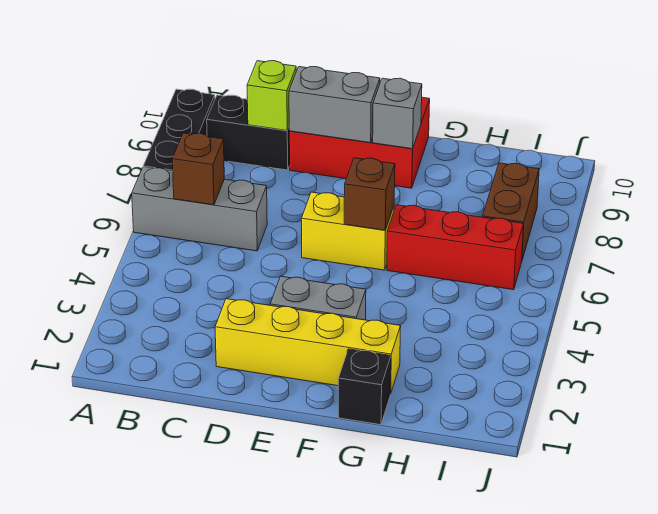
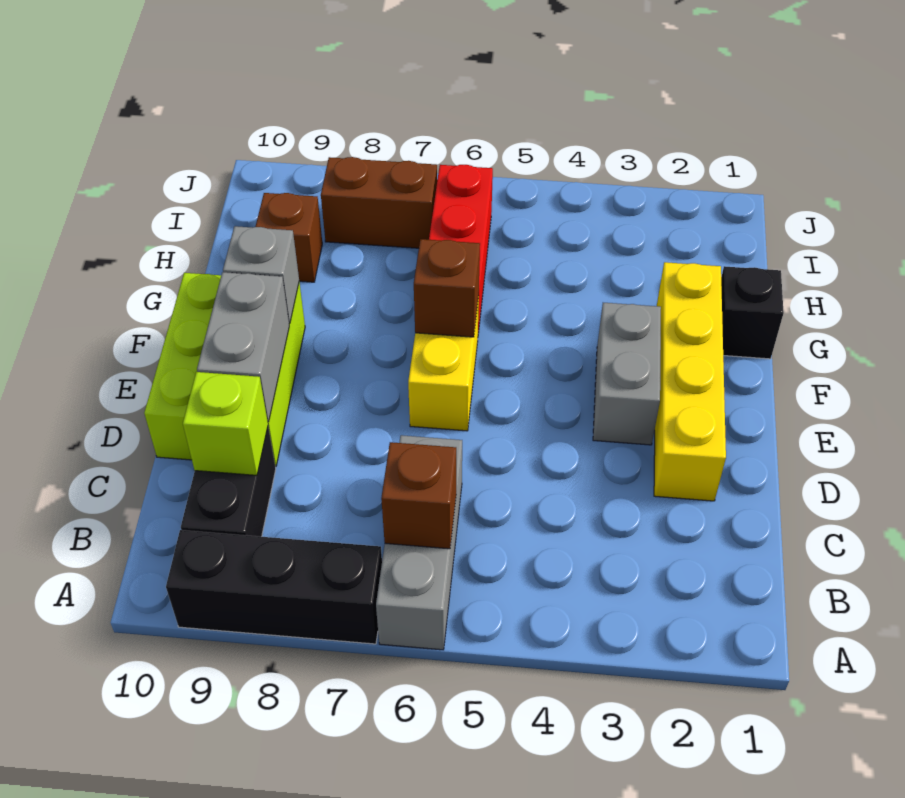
red 2x3 brick [289,97,430,188] -> lime 2x3 brick [144,273,305,467]
none -> brown 1x1 brick [256,193,322,282]

